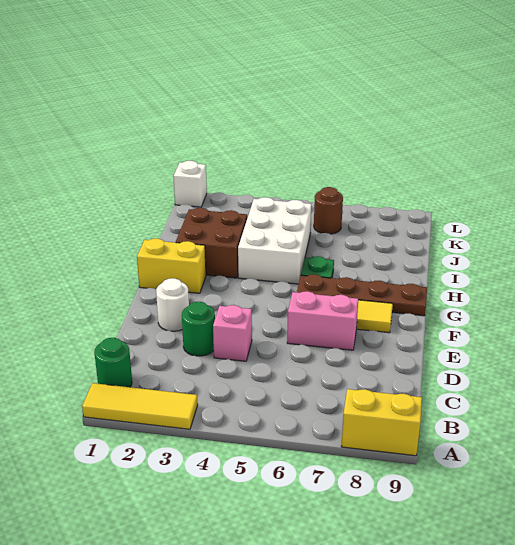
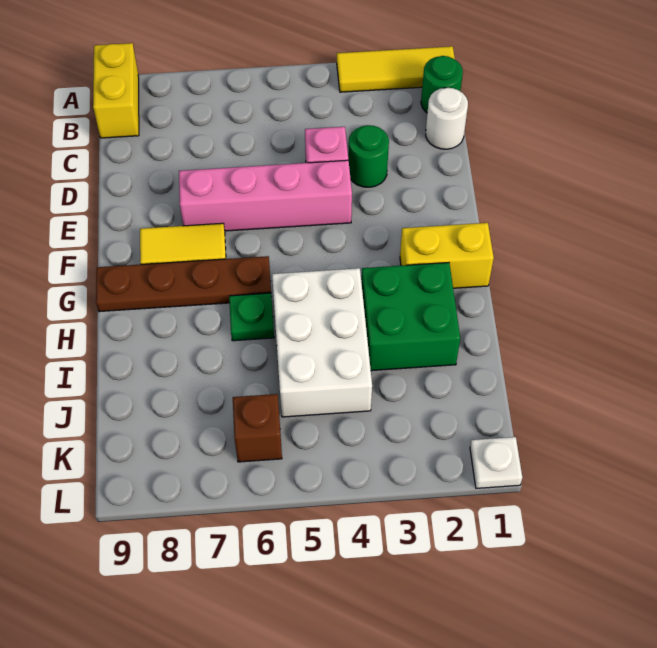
yellow 1x2 brick [341,389,422,456] -> yellow 1x2 brick turned to [93,43,139,138]
white 1x1 round brick [156,278,189,331] -> white 1x1 round brick moved to [426,88,468,149]
pink 1x2 brick [287,291,358,350] -> pink 1x4 brick [179,160,352,231]
brown 2x2 brick [176,208,247,278] -> green 2x2 brick [362,263,460,371]
brown 1x1 round brick [314,187,343,234] -> brown 1x1 brick [233,394,282,462]
white 1x1 brick [174,161,207,207] -> white 1x1 plate [470,437,522,488]

